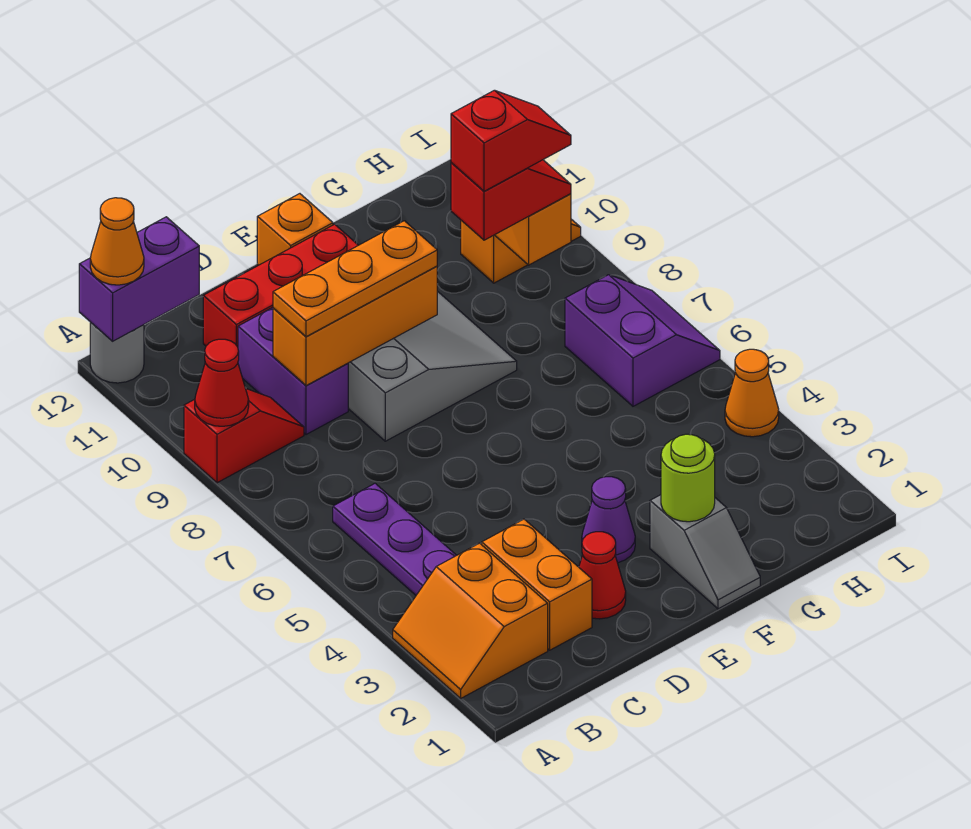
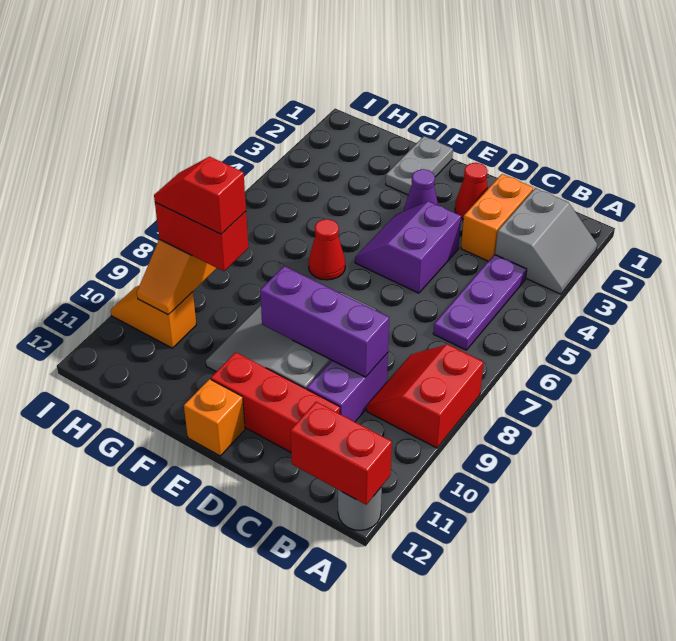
orange 2x2 slope [393,543,548,698] -> grey 2x2 slope [495,188,597,294]
red 1x2 slope [184,389,304,483] -> red 2x2 slope [367,344,484,448]
red 1x1 cone [195,339,249,426] -> red 1x1 cone moved to [308,219,345,280]
purple 1x2 brick [79,217,199,341] -> red 1x2 brick [290,402,392,505]
orange 1x1 cone [90,198,144,285] -> none
orange 1x3 brick [273,266,437,386] -> purple 1x3 brick [260,266,389,377]
orange 1x3 plate [273,221,437,337] -> none
grey 1x2 slope [650,495,760,609] -> grey 1x2 plate [386,136,453,195]
lime 1x1 round brick [661,434,715,522] -> none
red 1x2 slope [451,160,571,240] -> red 1x2 brick [155,203,248,271]
purple 2x2 slope [565,275,720,406] -> purple 2x2 slope moved to [355,202,461,293]
orange 1x1 cone [725,349,779,437] -> none

